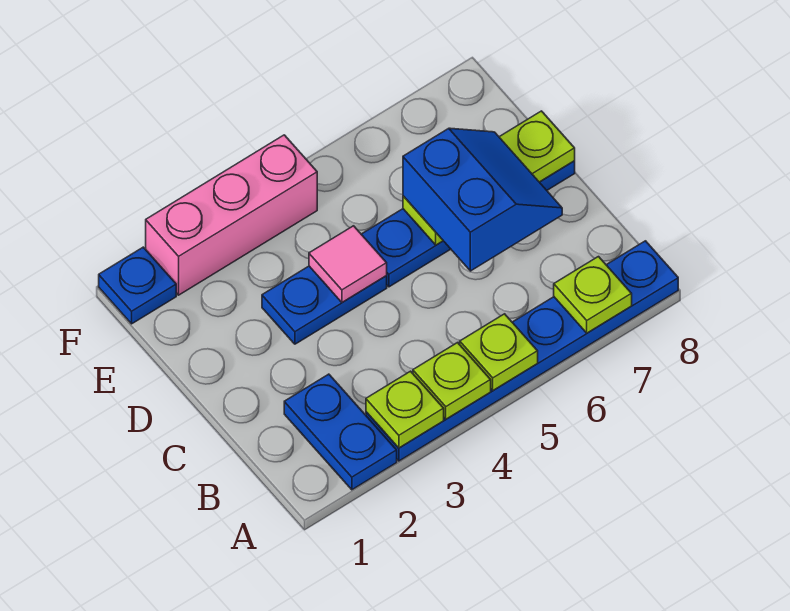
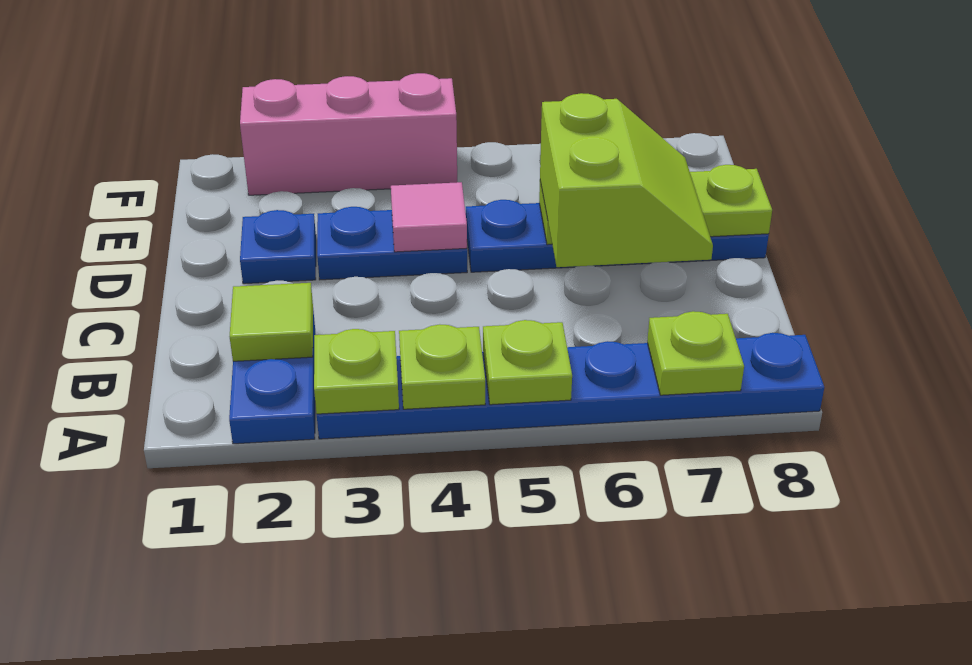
none -> lime 1x1 tile [230,283,313,361]
blue 2x2 slope [403,128,562,271] -> lime 2x2 slope [540,93,713,267]
blue 1x1 plate [99,247,176,324] -> blue 1x1 plate moved to [240,210,316,284]

